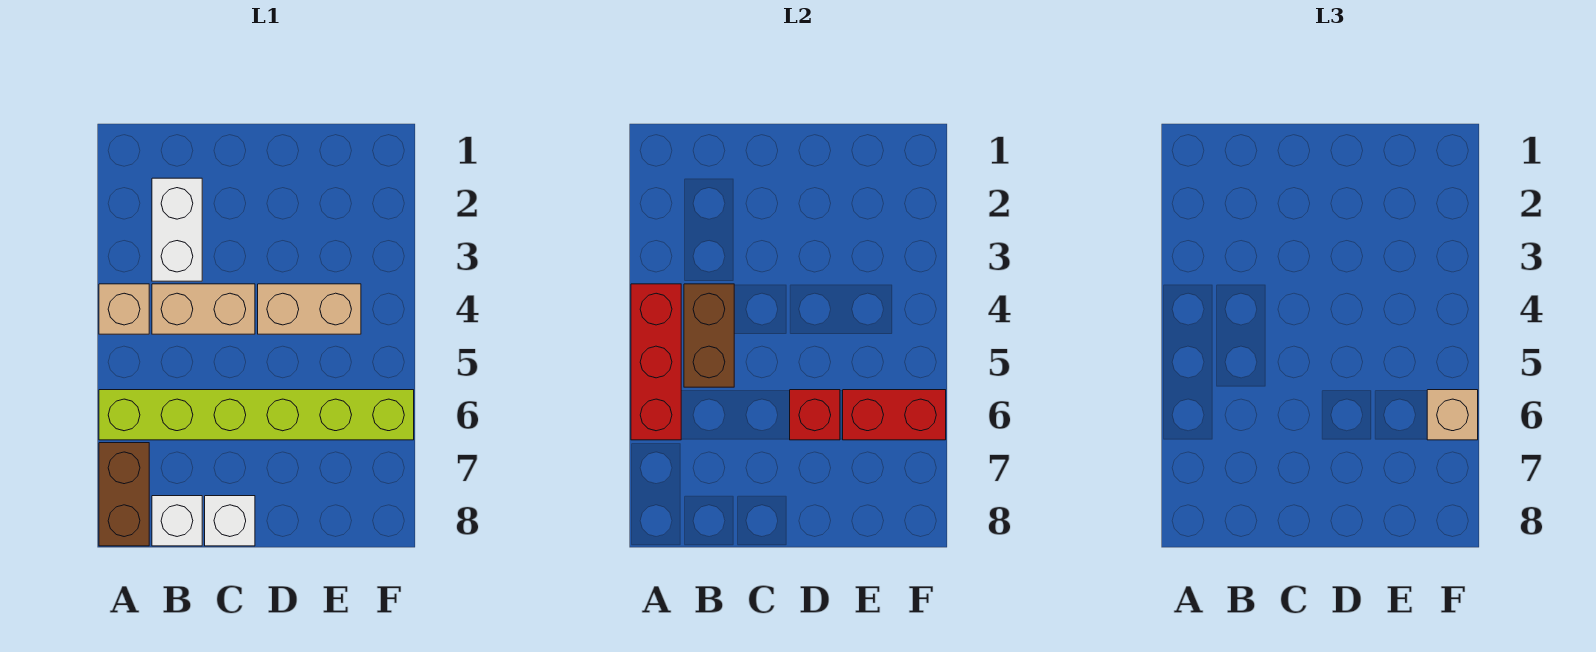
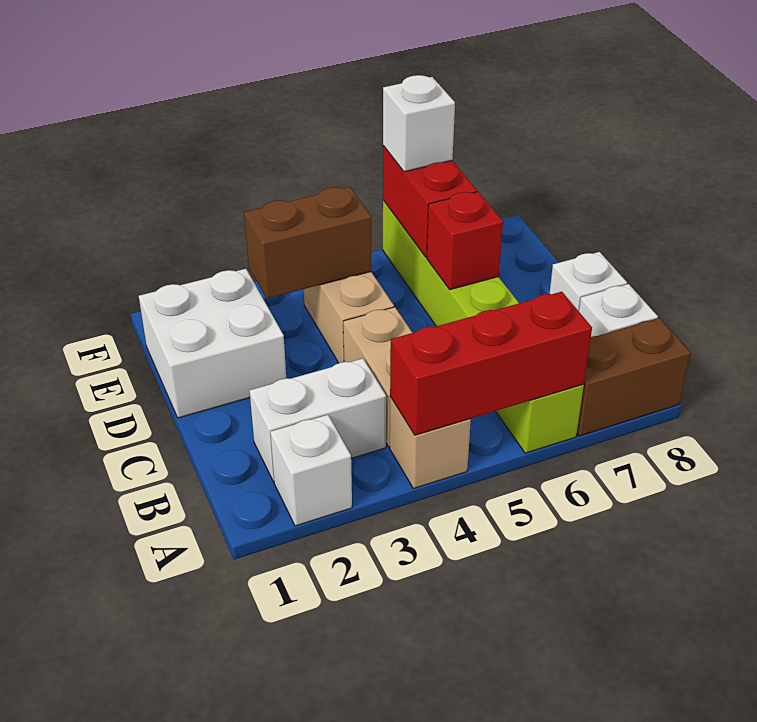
none -> white 1x1 brick [270,415,352,526]
brown 1x2 brick [684,284,734,387] -> brown 1x2 brick moved to [244,187,371,299]
none -> white 2x2 brick [139,269,286,418]
tan 1x1 brick [1427,390,1478,440] -> white 1x1 brick [383,75,455,172]

